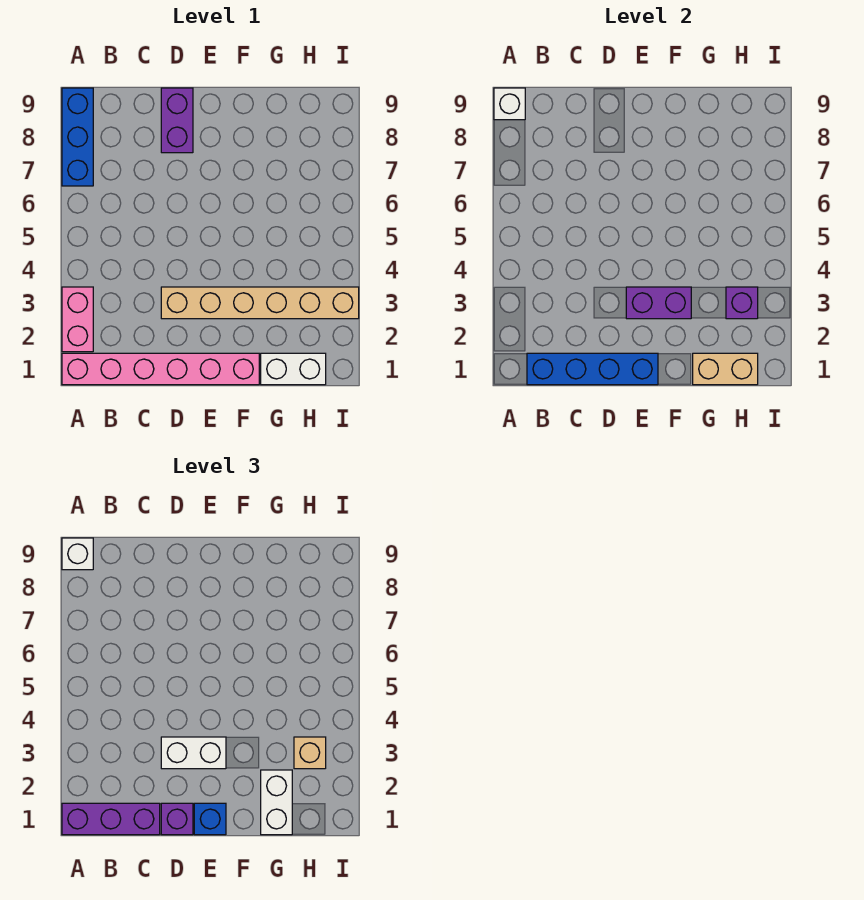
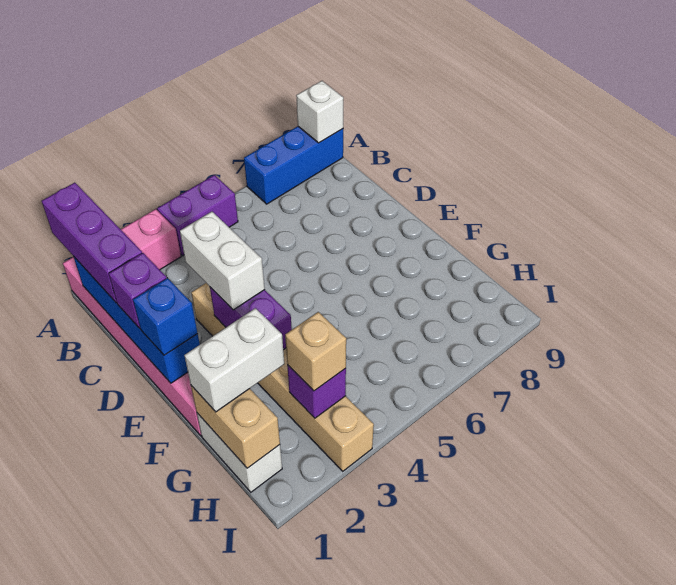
white 1x1 brick [62,538,93,570] -> none
purple 1x2 brick [161,88,193,153] -> purple 1x2 brick moved to [157,175,238,256]

